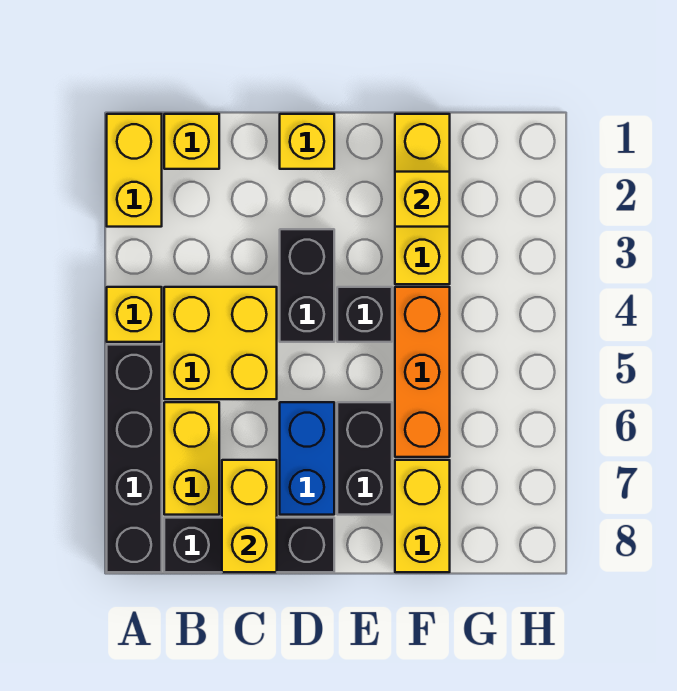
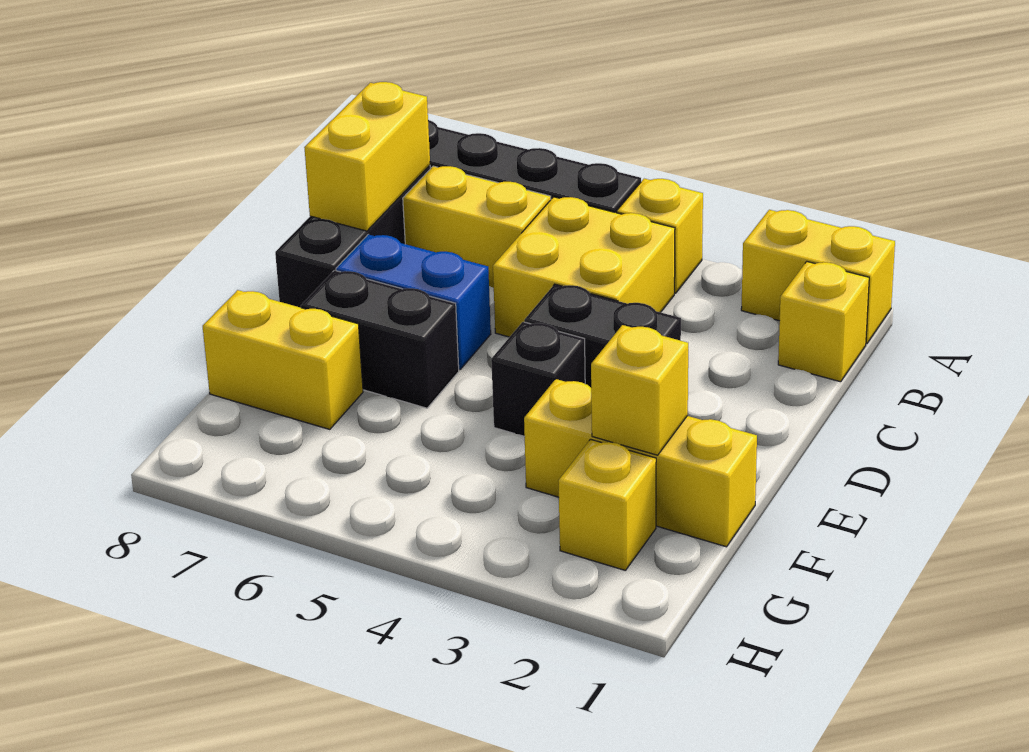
yellow 1x2 brick [222,460,277,572] -> yellow 1x2 brick turned to [304,82,430,231]
yellow 1x1 brick [280,114,334,169] -> yellow 1x1 brick moved to [558,439,656,570]
orange 1x3 brick [395,287,450,457] -> none

